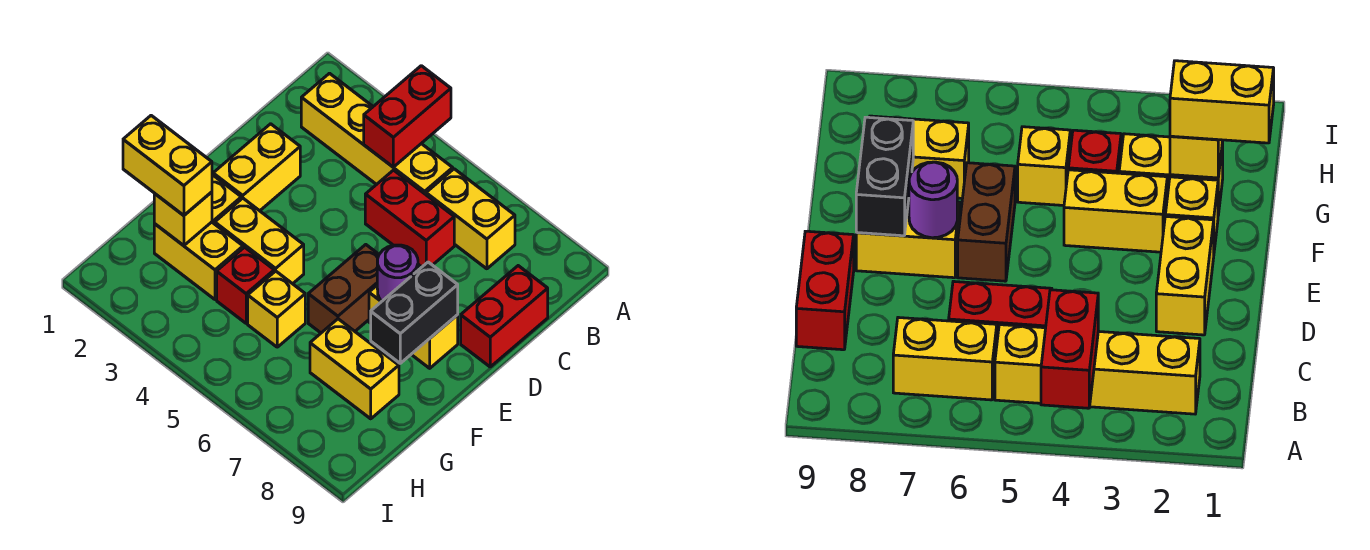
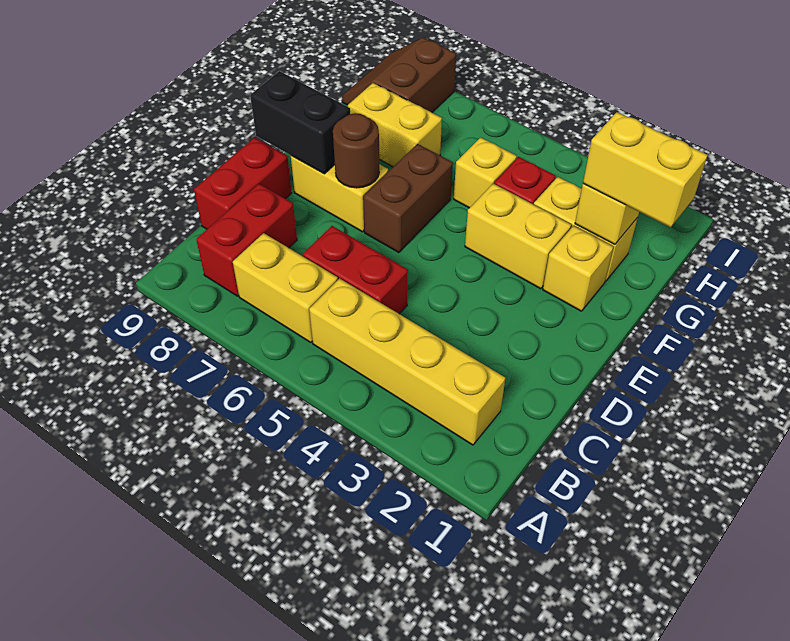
red 1x2 brick [364,66,451,167] -> red 1x2 brick moved to [196,184,297,296]
yellow 1x2 brick [213,124,300,211] -> none
purple 1x1 round brick [377,245,418,301] -> brown 1x1 round brick [333,113,379,188]
black 1x2 brick [371,262,458,363] -> black 1x2 brick turned to [250,71,350,174]
none -> brown 2x2 slope [342,38,456,112]

